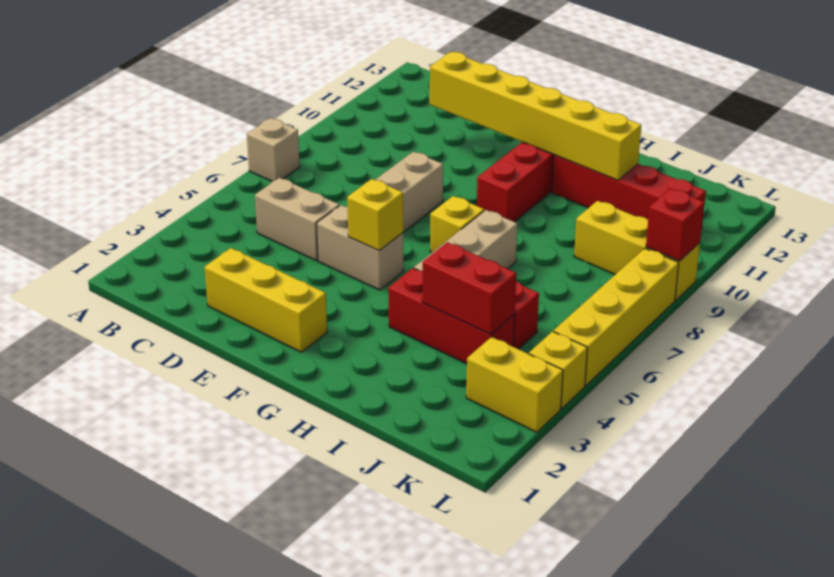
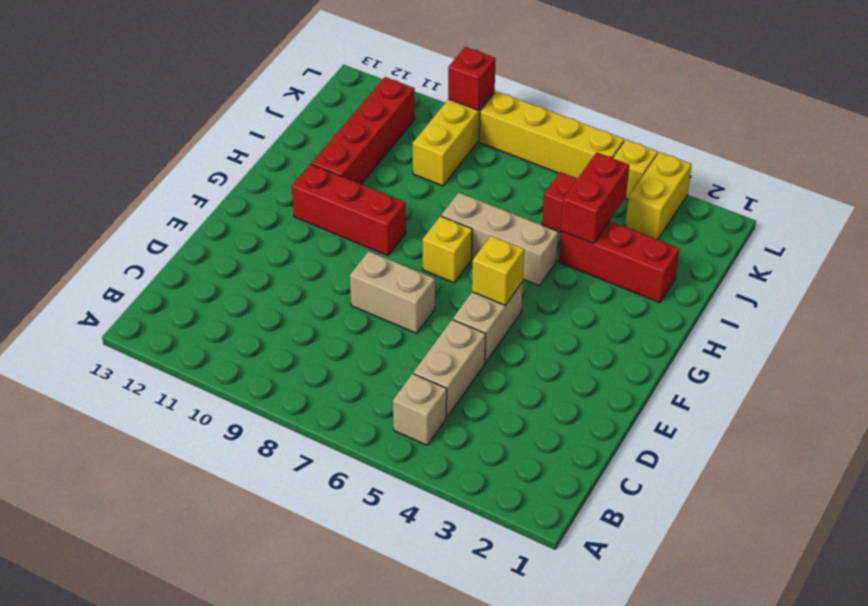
tan 1x1 brick [247,118,300,181] -> tan 1x1 brick moved to [393,374,447,445]
yellow 1x3 brick [205,248,327,352] -> none
yellow 1x6 brick [430,52,641,180] -> none
red 1x3 brick [388,268,515,364] -> red 1x3 brick turned to [559,221,680,303]

